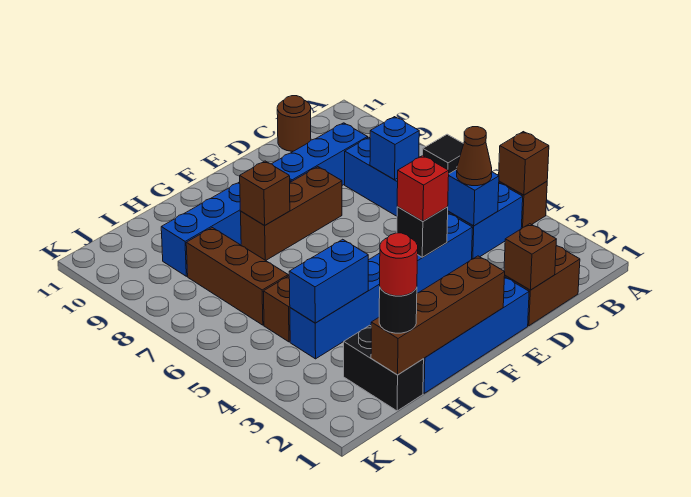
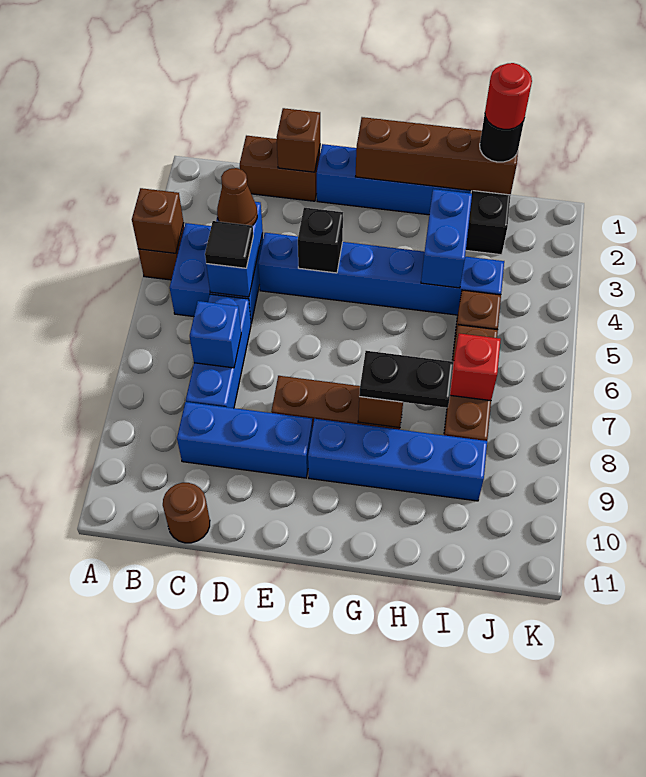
red 1x1 brick [397,156,449,221] -> red 1x1 brick moved to [450,333,501,401]
none -> black 1x2 plate [359,351,454,408]
blue 1x2 brick [289,239,368,323] -> blue 1x2 brick turned to [421,189,472,288]

